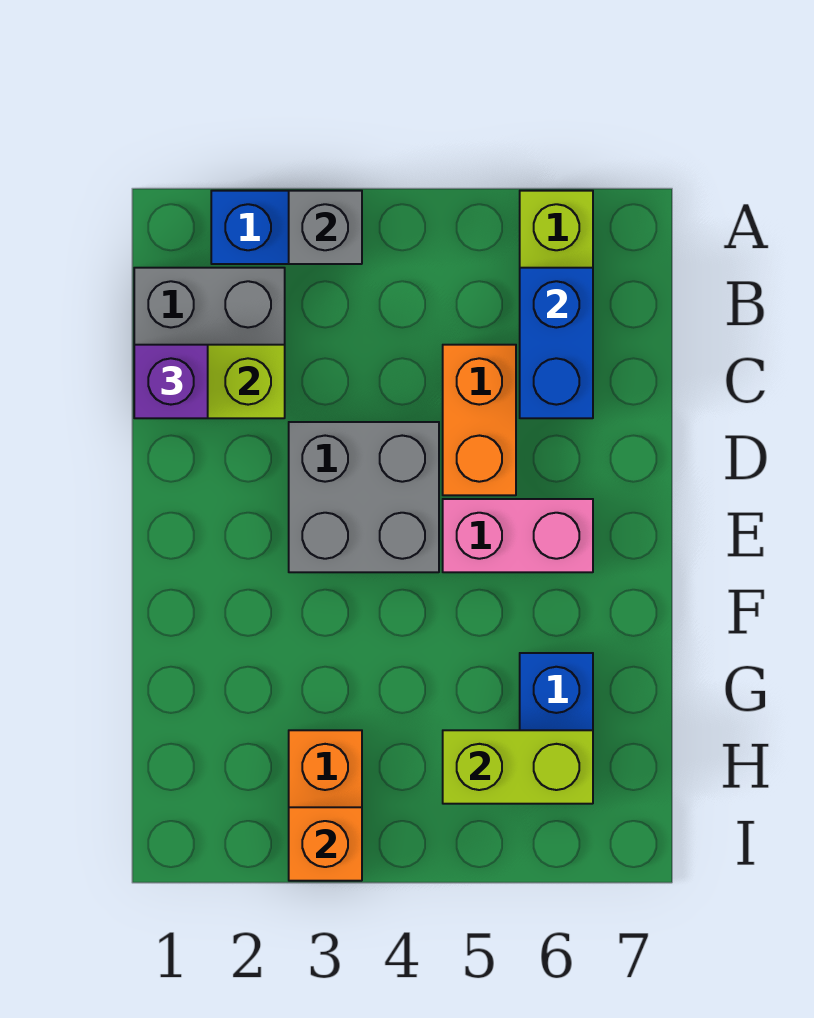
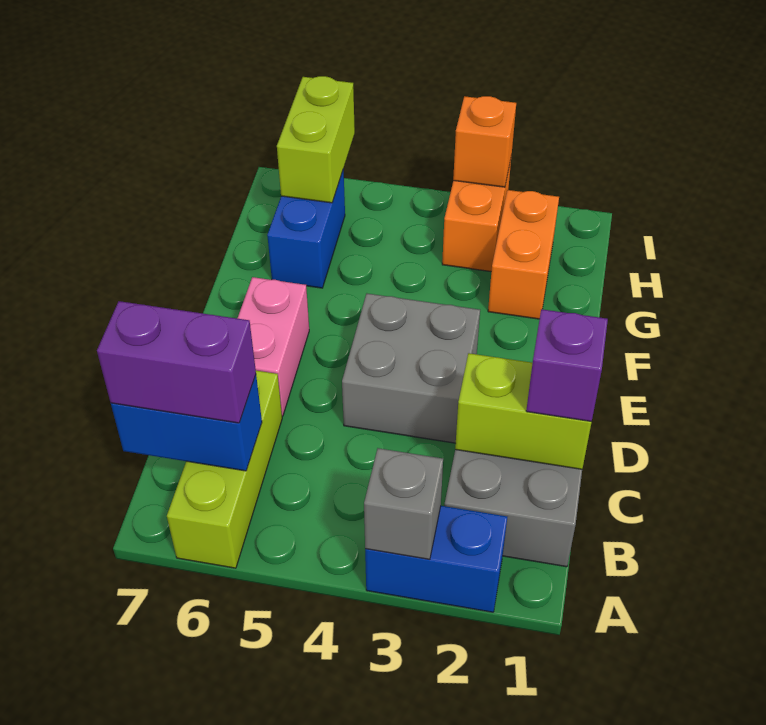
blue 1x2 brick [520,268,593,418] -> blue 1x2 brick turned to [111,375,262,471]
none -> purple 1x2 brick [97,301,256,423]
orange 1x2 brick [443,345,516,495] -> orange 1x2 brick moved to [488,190,559,319]
pink 1x2 brick [443,499,593,572] -> pink 1x2 brick turned to [237,277,309,416]
lime 1x2 brick [443,730,593,804] -> lime 1x2 brick turned to [277,76,355,203]

